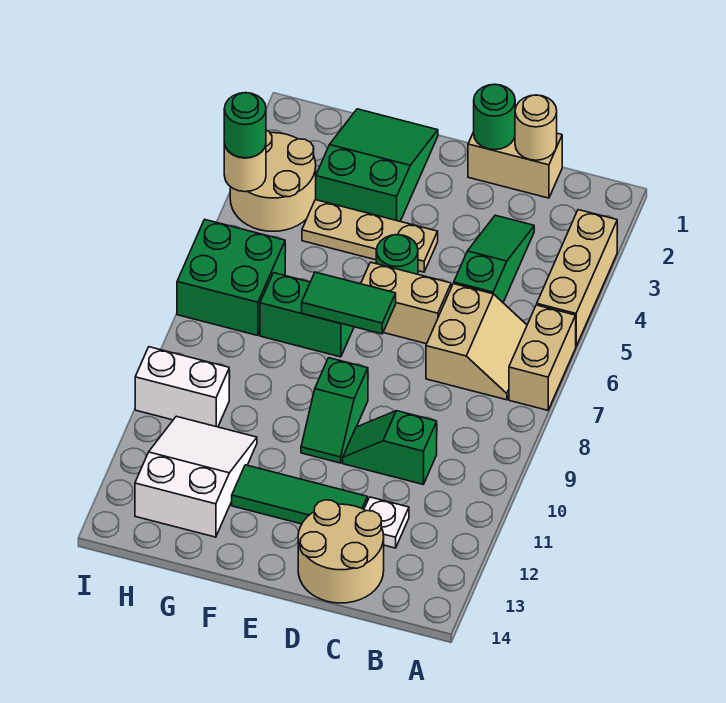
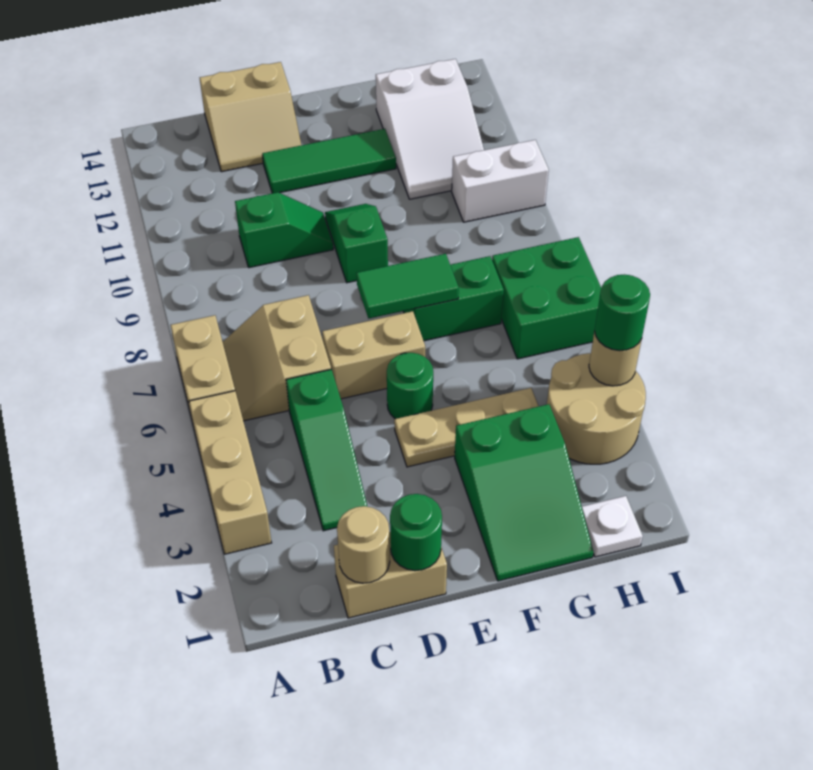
white 1x1 plate [364,497,409,548] -> white 1x1 plate moved to [582,496,643,557]
tan 2x2 round brick [298,500,384,603] -> tan 2x2 slope [200,62,301,172]

